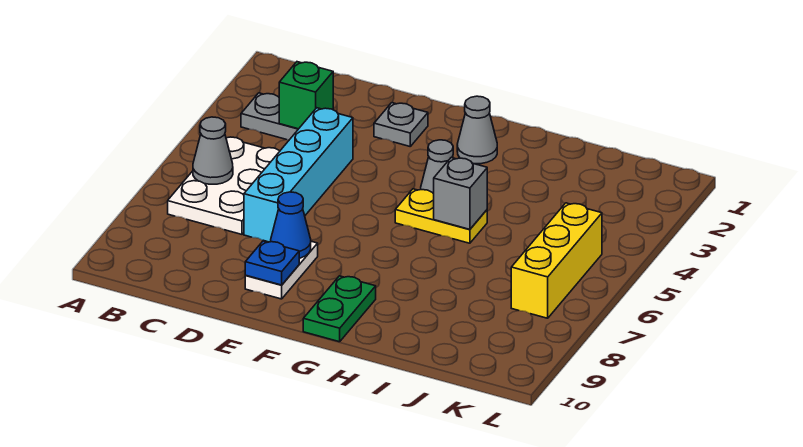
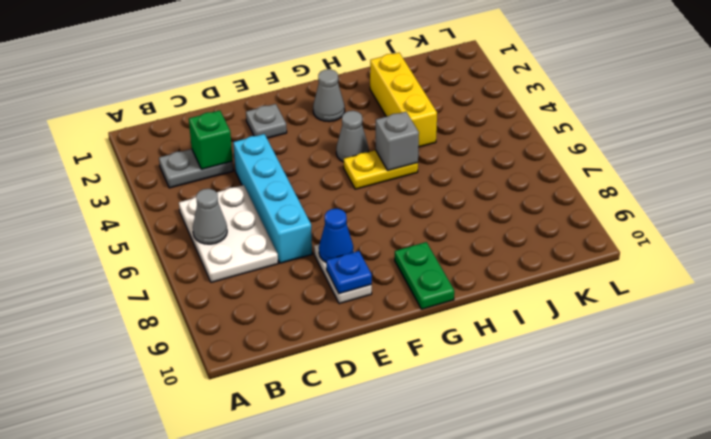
yellow 1x3 brick [511,203,602,318] -> yellow 1x3 brick moved to [370,53,437,147]

